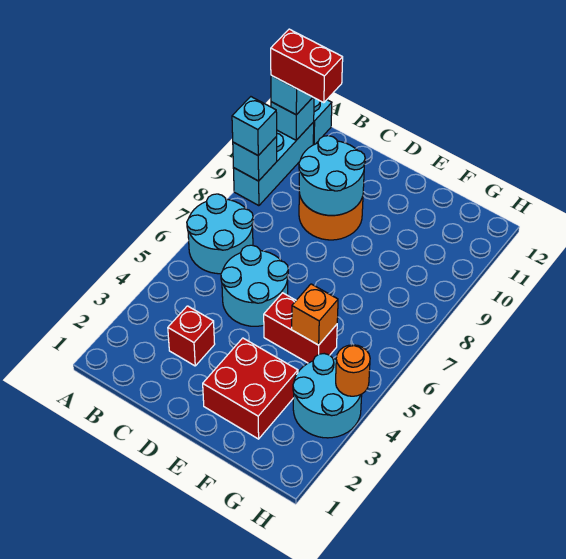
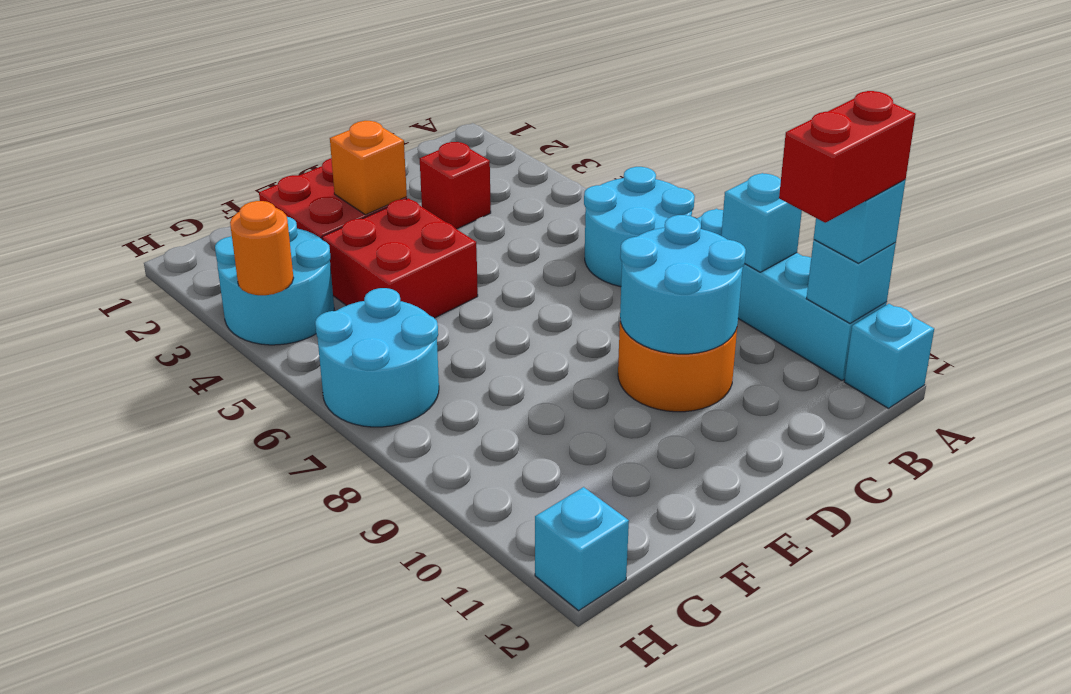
cyan 1x3 brick [233,122,314,206] -> cyan 1x4 brick [697,209,887,381]
cyan 1x1 brick [232,97,277,155] -> cyan 1x1 brick moved to [535,487,629,611]
cyan 2x2 round brick [221,245,288,326] -> cyan 2x2 round brick moved to [315,288,439,427]
red 1x2 brick [264,293,337,363] -> red 2x2 brick [322,198,478,318]
orange 1x1 brick [292,284,338,345] -> orange 1x1 brick moved to [330,121,407,215]

